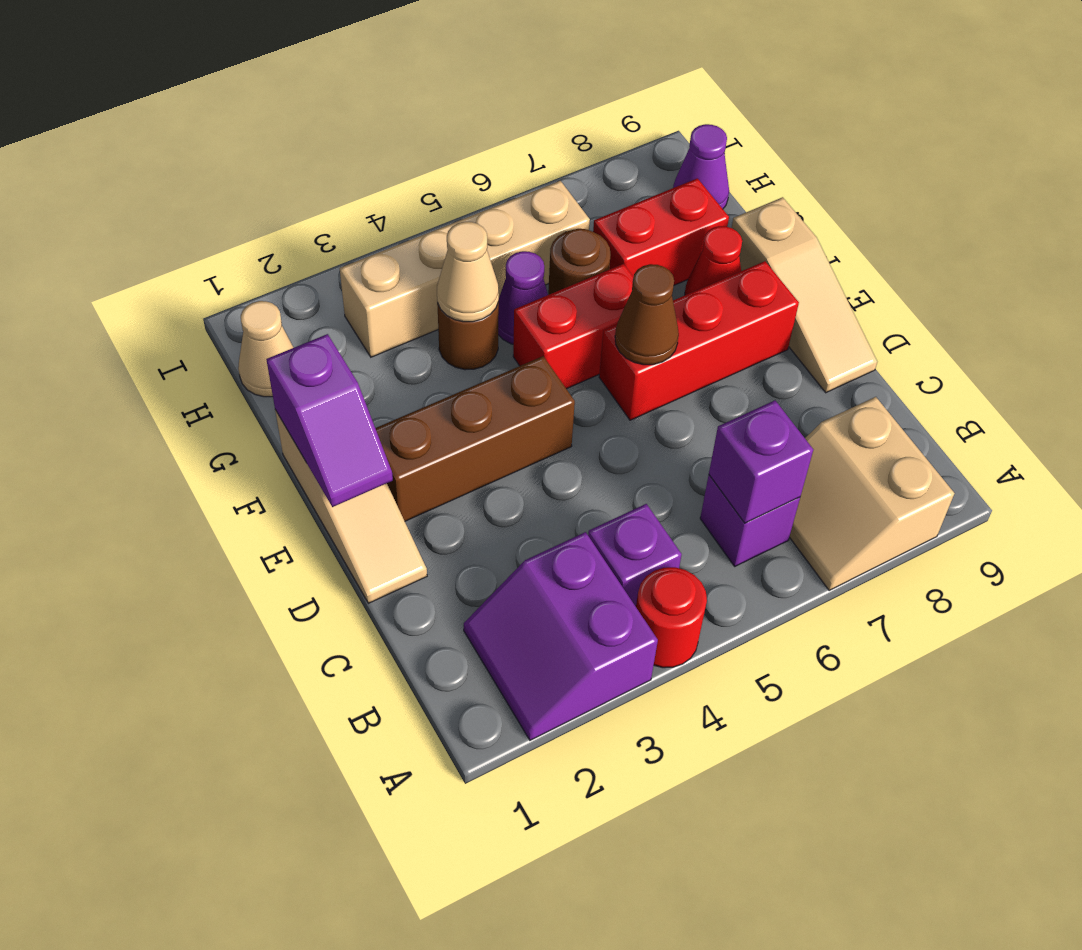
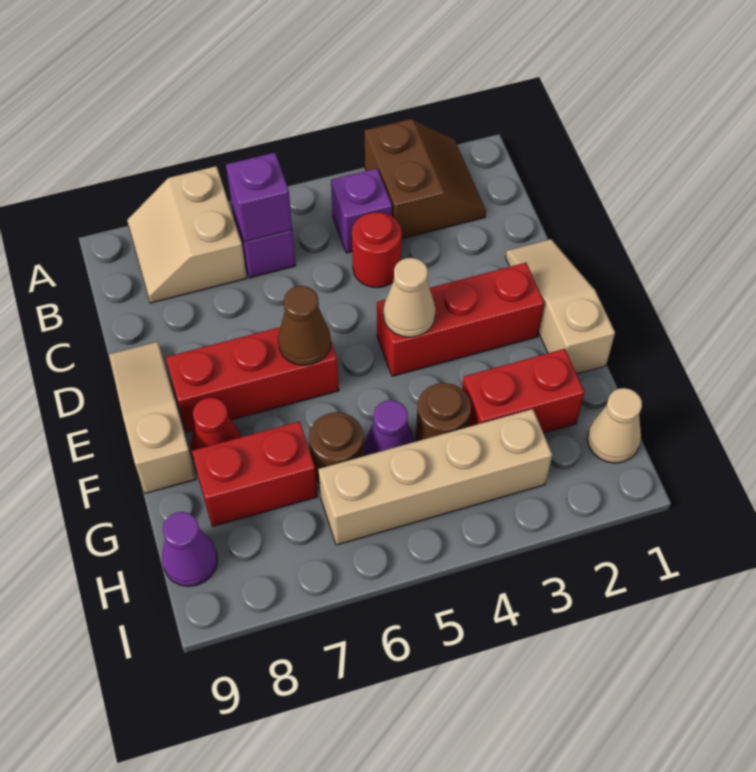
purple 2x2 slope [464,532,658,740] -> brown 2x2 slope [365,119,486,239]
red 1x1 round brick [636,567,707,668] -> red 1x1 round brick moved to [352,212,402,288]
tan 2x2 slope [789,397,954,590] -> tan 2x2 slope turned to [127,166,247,303]
purple 1x2 slope [266,334,393,507] -> none
brown 1x3 brick [375,356,575,521] -> red 1x3 brick [377,263,544,376]
red 1x2 brick [513,264,633,389] -> red 1x2 brick moved to [462,349,585,433]
tan 1x1 cone [437,222,499,322] -> tan 1x1 cone moved to [383,258,436,337]

